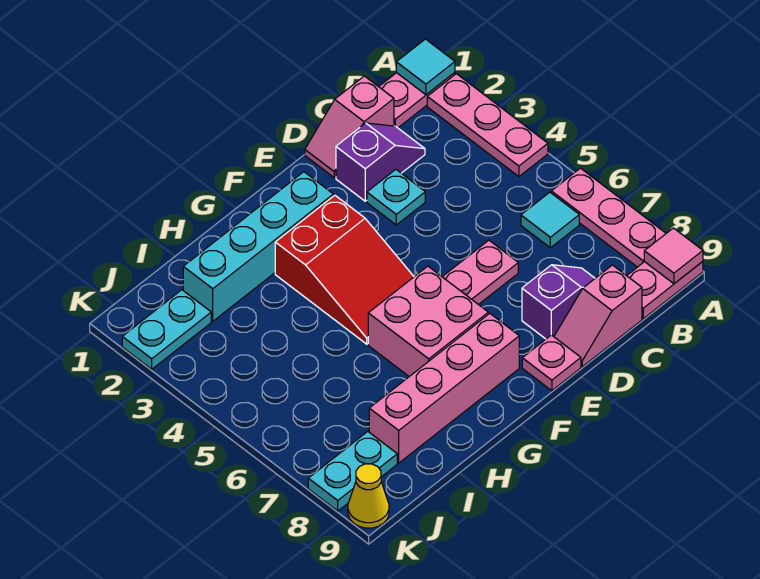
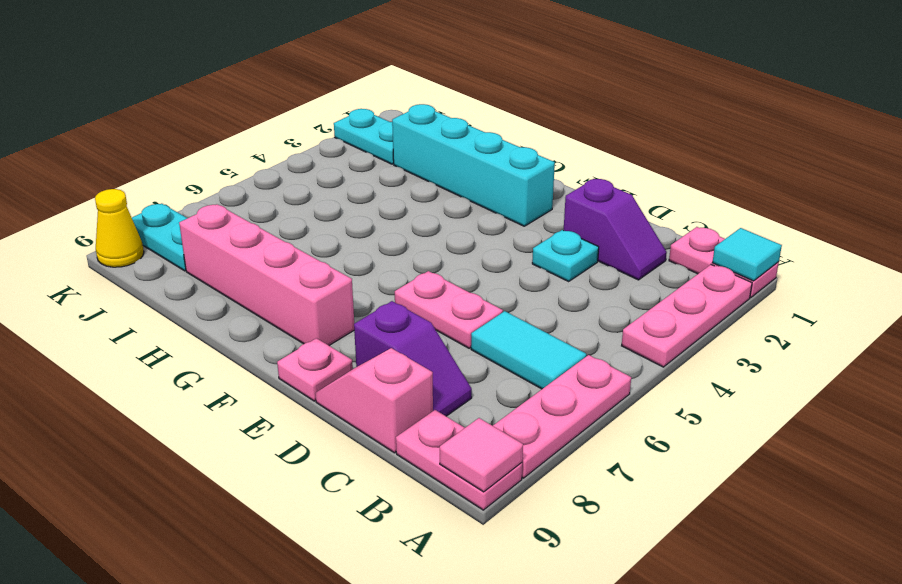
cyan 1x1 tile [521,192,579,248] -> cyan 1x2 tile [471,311,586,389]
pink 1x2 slope [305,76,394,178] -> none
red 2x3 slope [275,195,414,344] -> none
pink 2x2 brick [368,266,488,376] -> none

